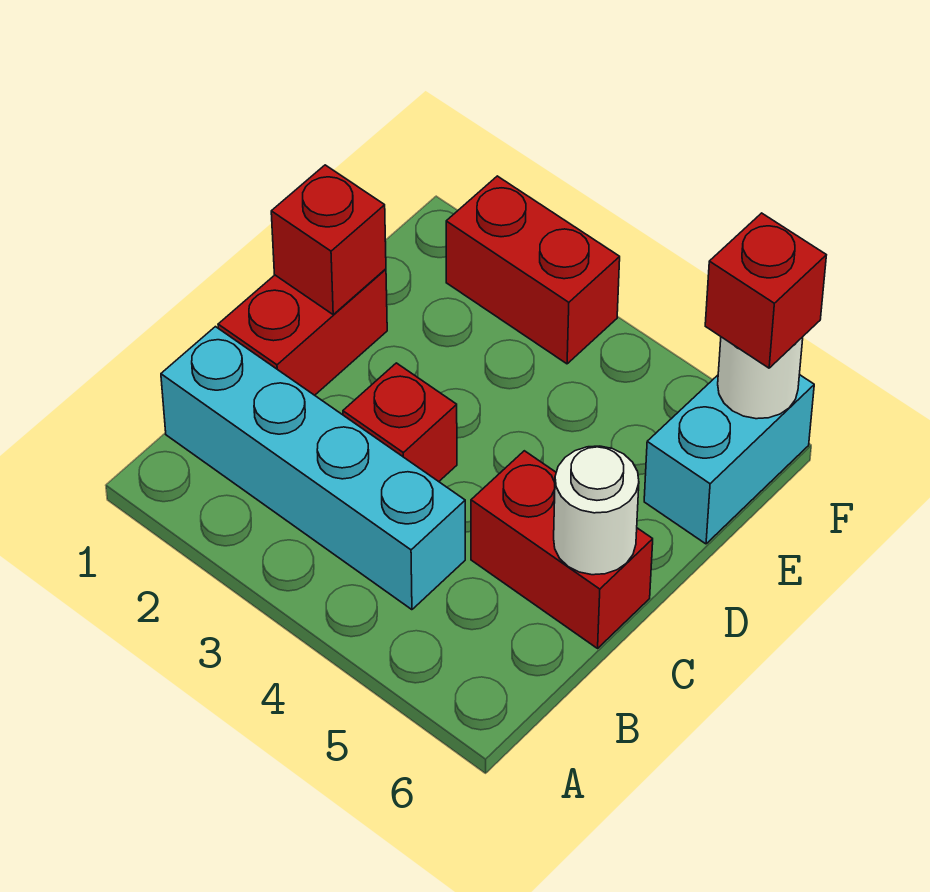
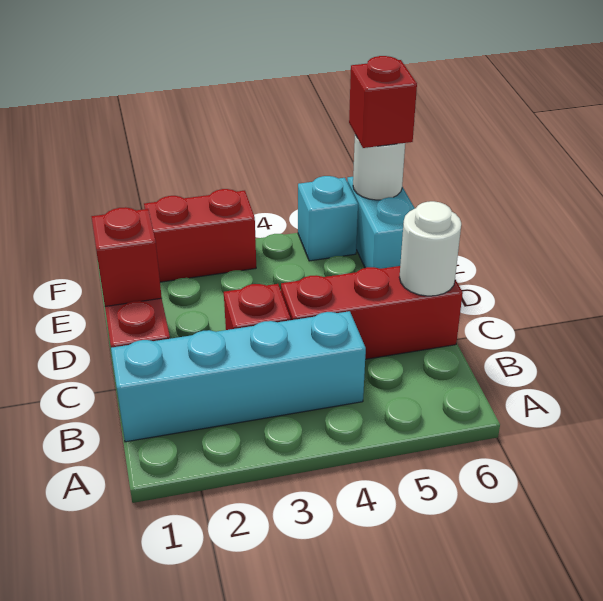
red 1x2 brick [471,451,653,648] -> red 1x3 brick [281,266,463,359]
none -> cyan 1x1 brick [298,176,358,261]

